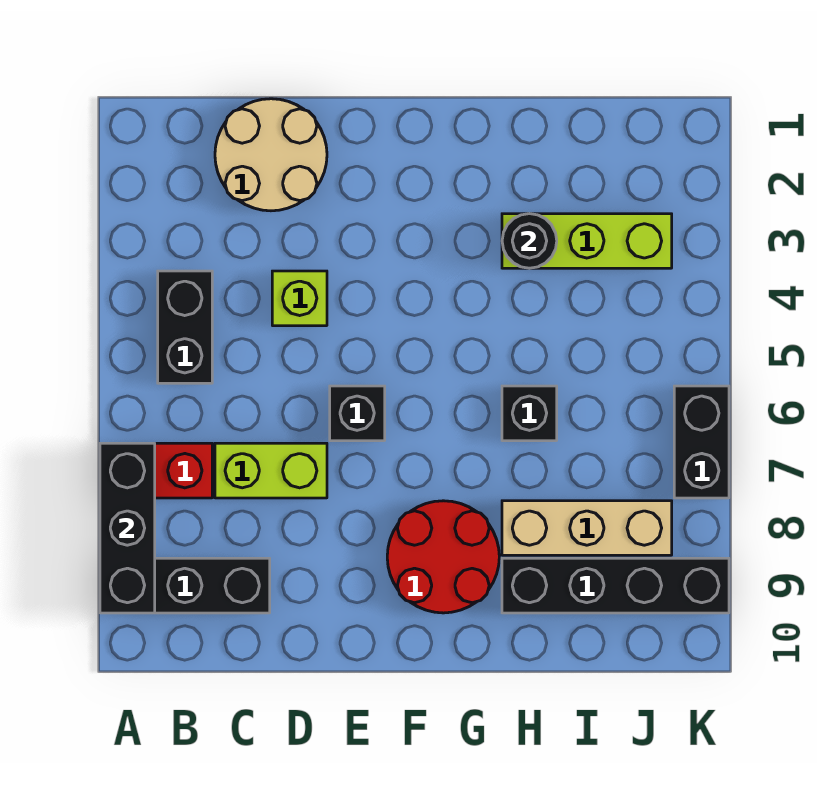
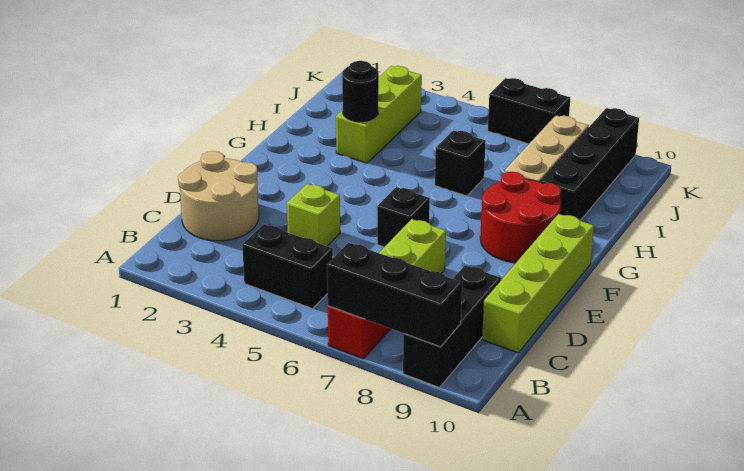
none -> lime 1x4 brick [482,214,594,353]

